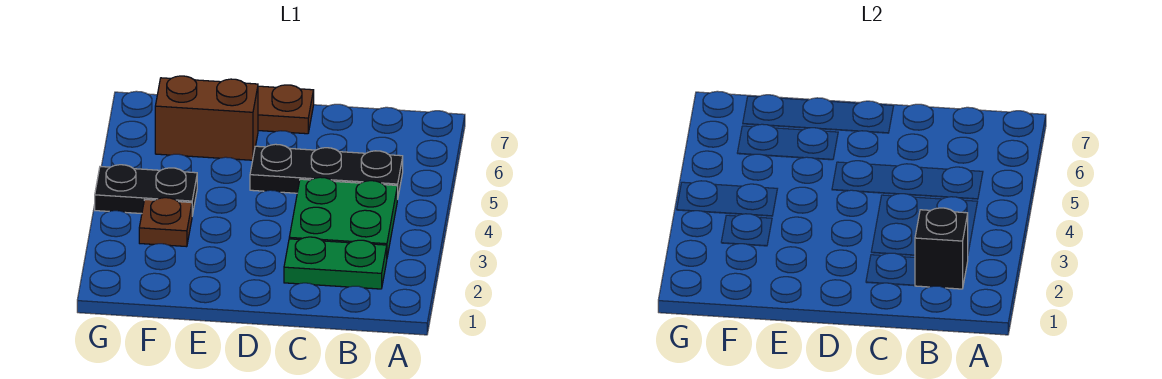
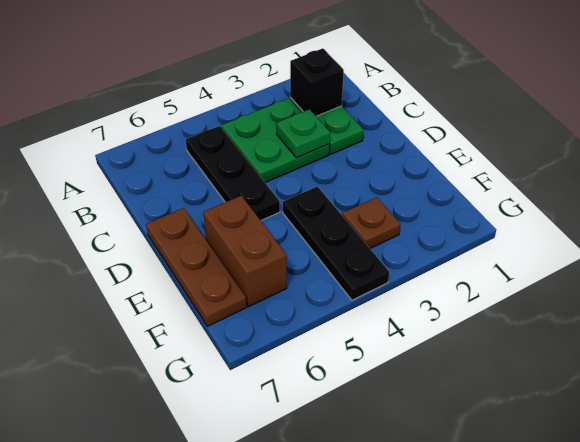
none -> green 1x1 plate [276,109,330,158]
black 1x2 plate [95,165,197,215] -> black 1x3 plate [283,186,389,300]

